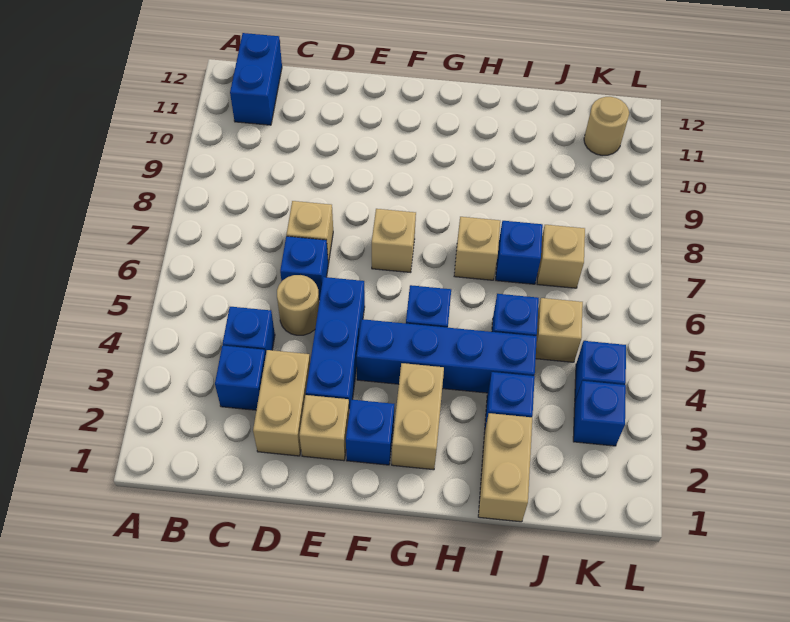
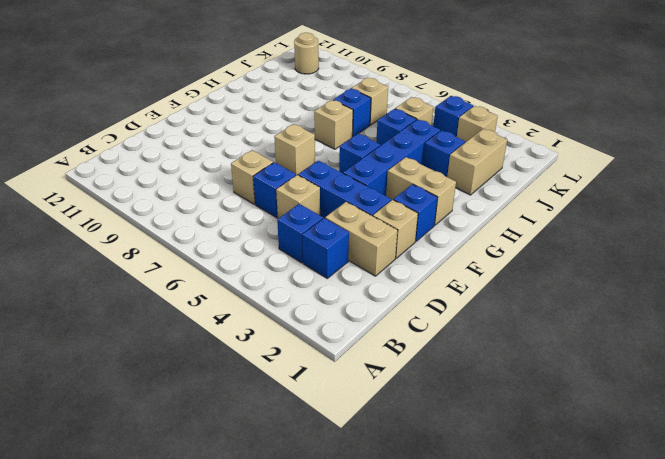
blue 1x2 brick [230,33,282,125] -> none
tan 1x1 round brick [277,275,319,335] -> tan 1x1 brick [276,175,320,218]
tan 1x2 brick [478,413,532,522] -> tan 1x2 brick turned to [447,129,507,195]
blue 1x1 brick [573,381,626,446] -> tan 1x1 brick [457,106,498,142]

